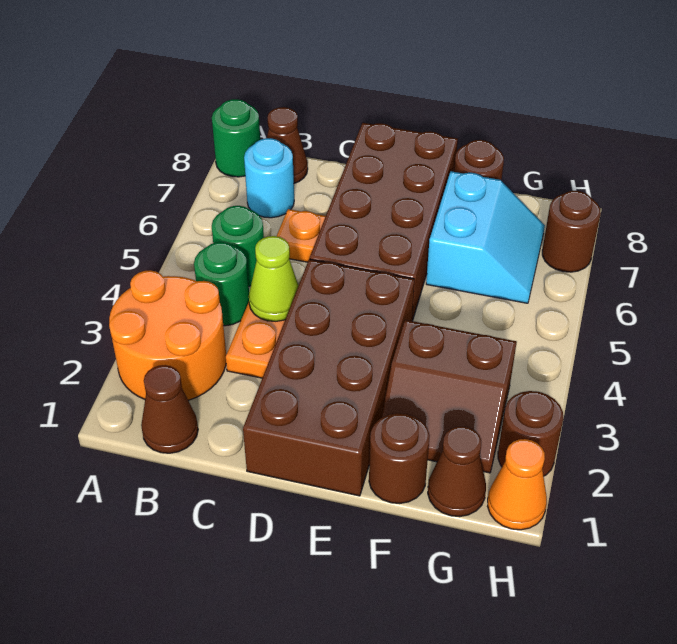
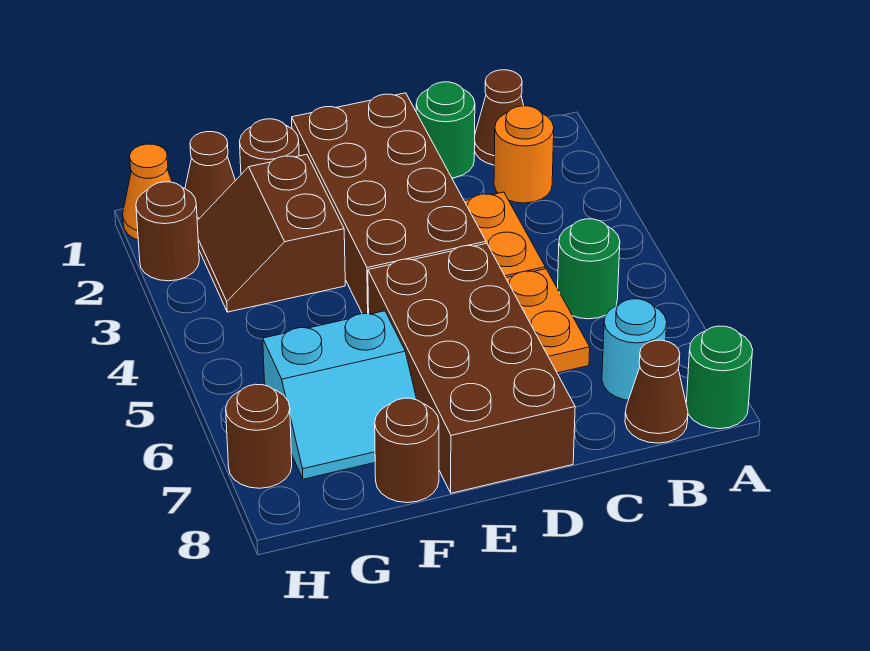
orange 2x2 round brick [109,270,226,400] -> orange 1x1 round brick [494,106,554,203]
green 1x1 round brick [194,242,249,326] -> green 1x1 round brick moved to [416,82,475,178]
lime 1x1 cone [249,236,299,321] -> none
orange 1x1 plate [277,209,326,262] -> orange 1x2 plate [506,269,590,373]
brown 2x2 slope [382,320,517,473] -> brown 2x2 slope turned to [197,154,345,312]
cyan 2x2 slope [426,171,545,303] -> cyan 2x2 slope turned to [263,311,417,479]

